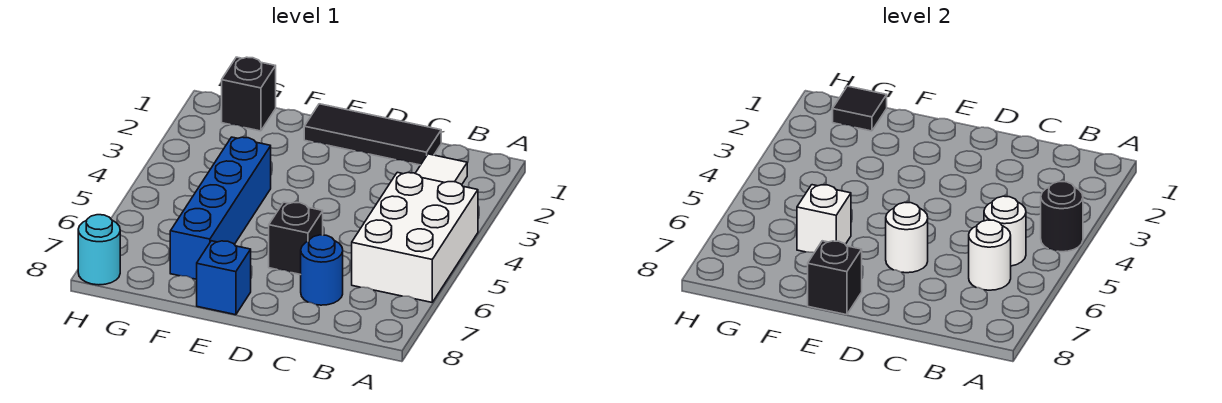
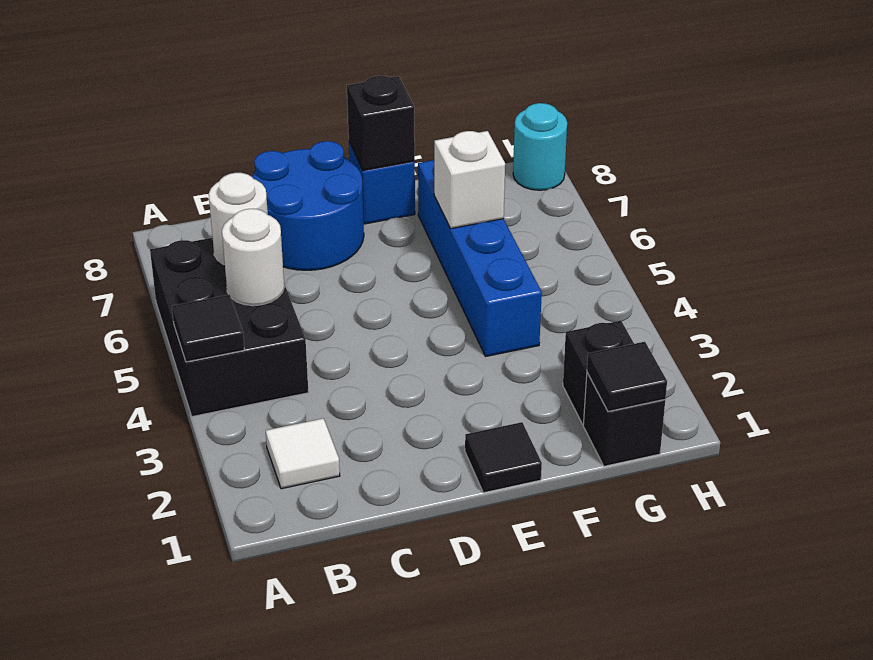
white 2x3 brick [352,172,478,302] -> black 2x3 brick [150,238,308,417]
black 1x1 round brick [1041,182,1083,252] -> black 1x1 tile [172,295,245,362]
black 1x3 tile [304,104,441,165] -> black 1x1 tile [465,422,542,493]
blue 1x1 round brick [301,235,343,305] -> blue 2x2 round brick [252,141,364,270]
black 1x1 brick [269,202,323,275] -> black 1x1 brick moved to [563,321,634,424]
white 1x1 round brick [886,202,928,273] -> none

